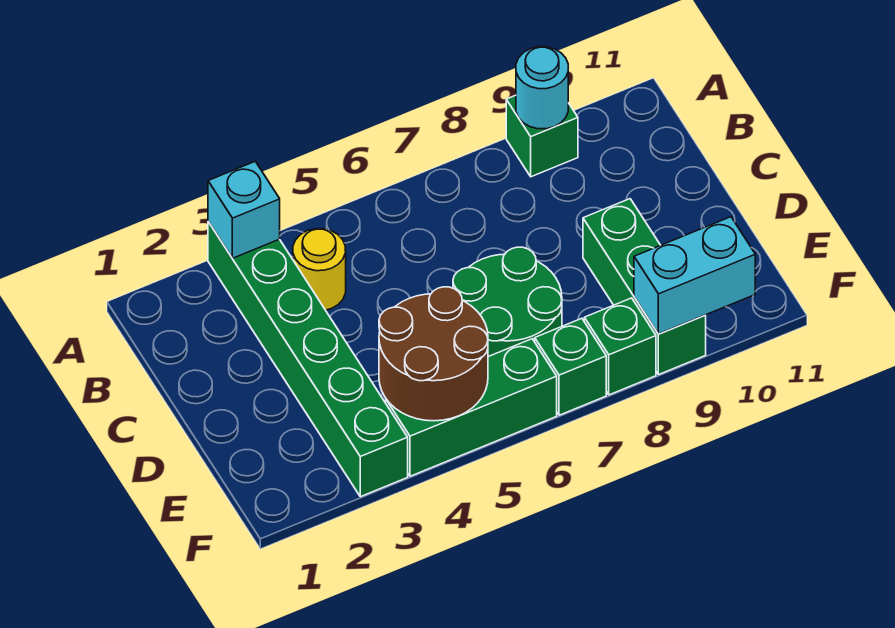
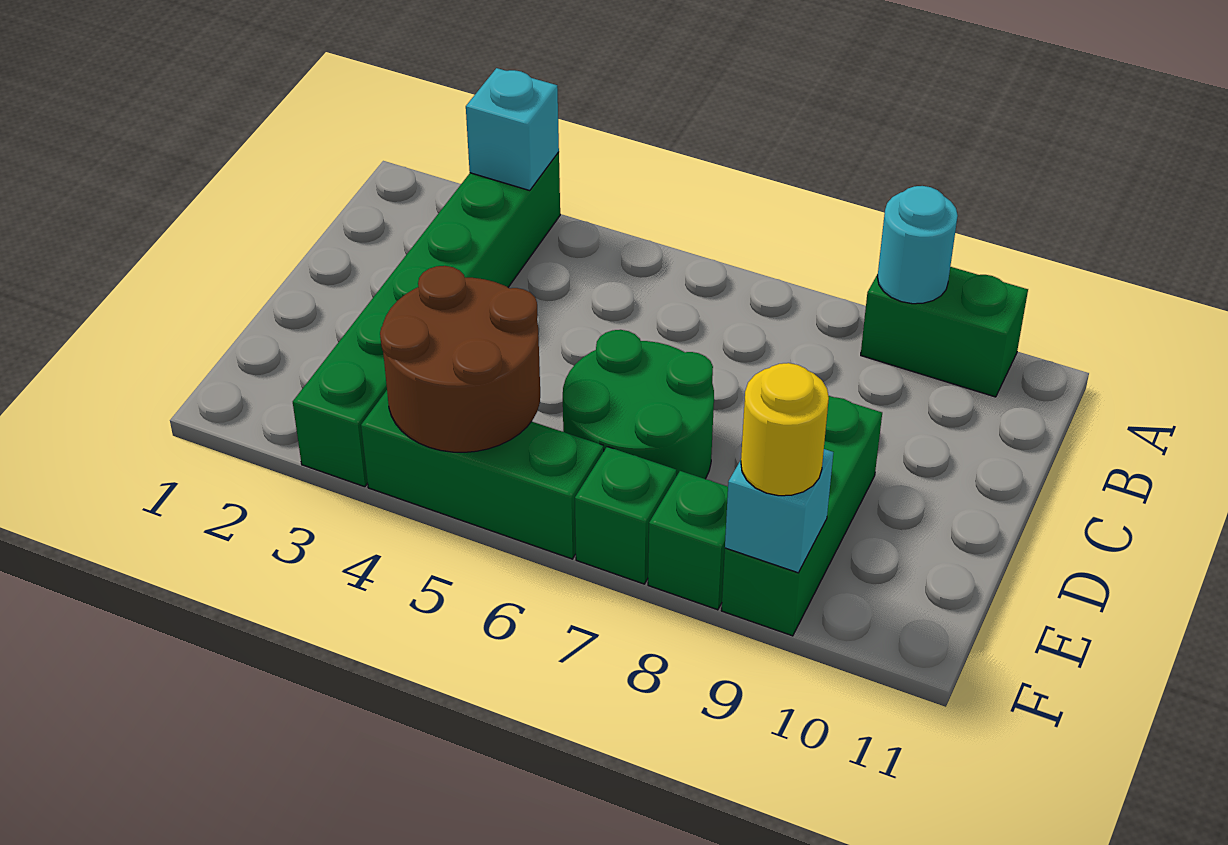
green 1x1 brick [506,95,578,177] -> green 1x2 brick [861,267,1028,397]
yellow 1x1 round brick [293,229,346,310] -> yellow 1x1 round brick moved to [741,363,829,496]
cyan 1x2 brick [634,217,755,334] -> cyan 1x1 brick [725,449,833,573]

